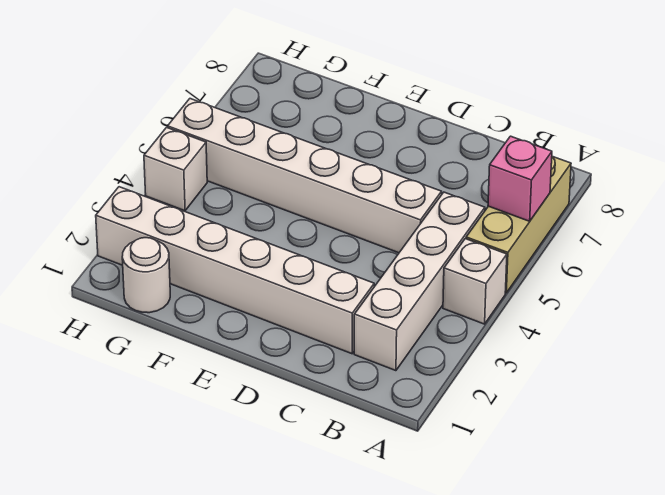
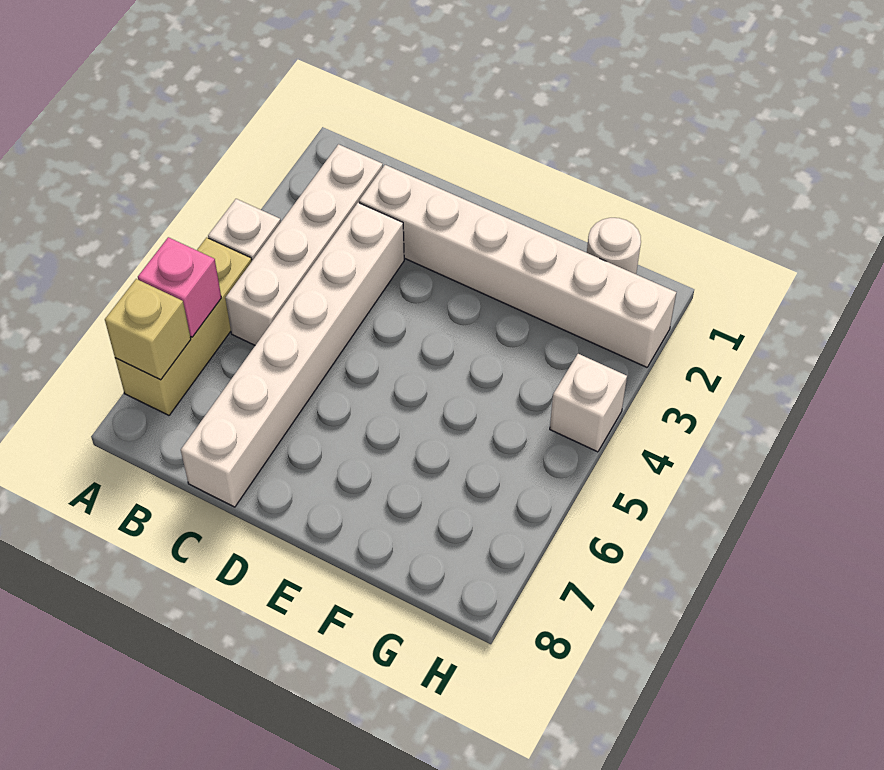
none -> tan 1x1 brick [105,279,191,380]
white 1x6 brick [168,99,442,253] -> white 1x6 brick turned to [181,203,404,507]

